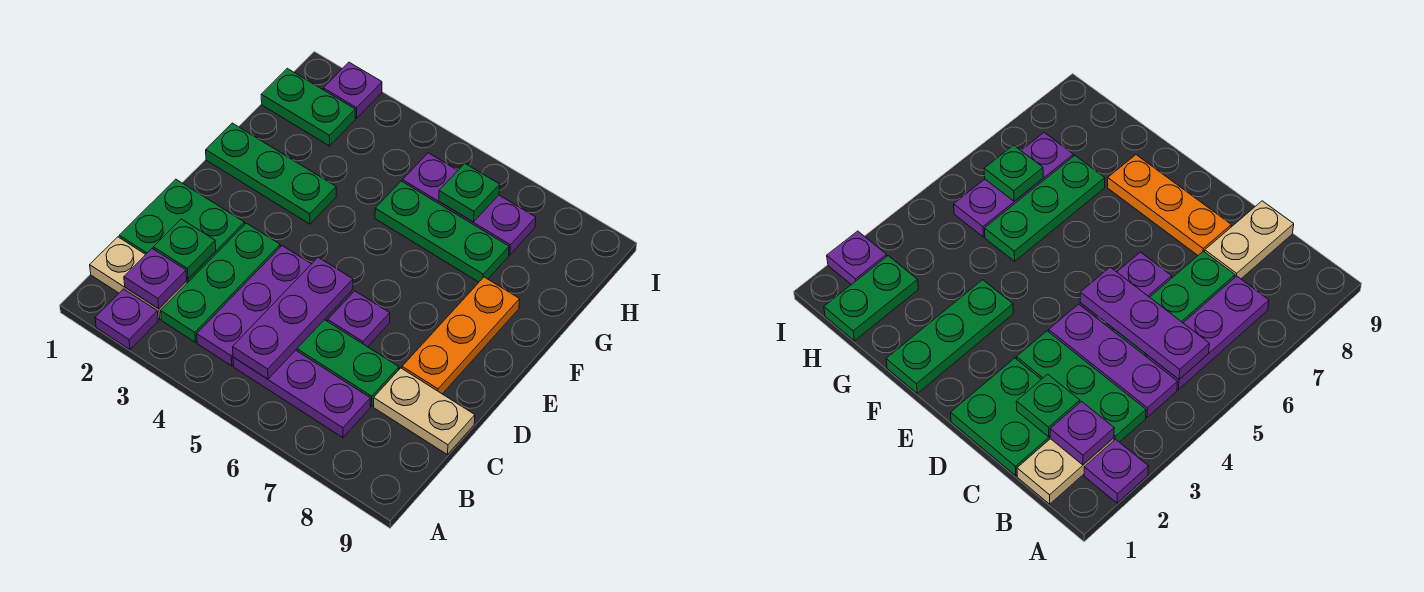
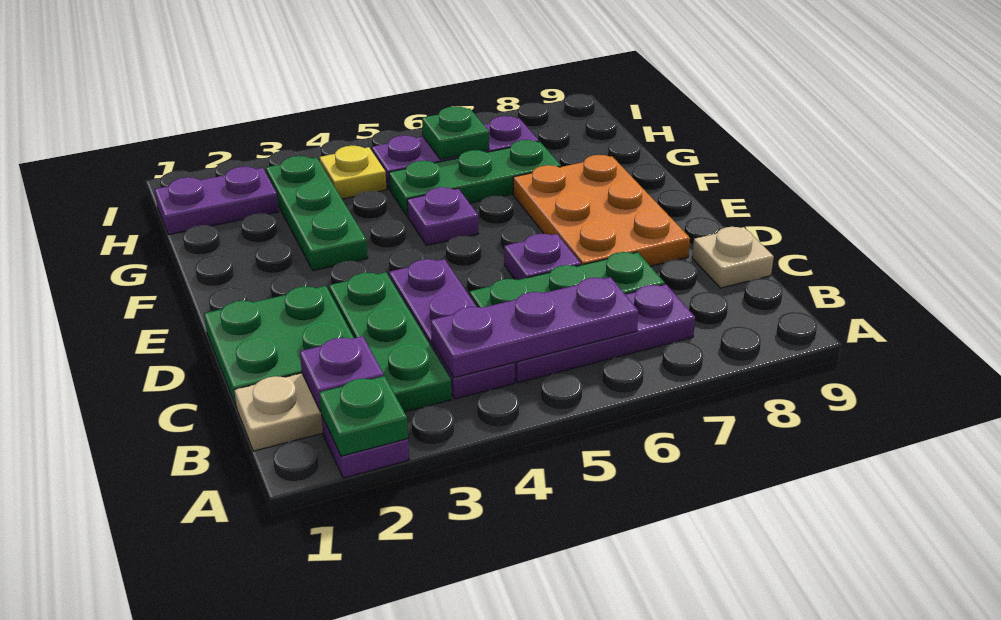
purple 1x3 plate [233,257,353,379] -> purple 1x3 plate turned to [431,277,638,378]
green 1x1 plate [153,219,216,279] -> green 1x1 plate moved to [319,376,408,456]
tan 1x2 plate [374,368,475,455] -> tan 1x1 plate [692,227,774,288]
orange 1x3 plate [402,277,520,394] -> orange 2x3 plate [513,155,690,266]
green 1x3 plate [206,123,336,224] -> green 1x3 plate turned to [266,156,368,271]
green 1x2 plate [261,68,355,146] -> purple 1x2 plate [154,167,279,235]
none -> yellow 1x1 plate [319,146,387,199]
purple 1x1 plate [323,62,382,118] -> purple 1x1 plate moved to [407,187,479,246]

